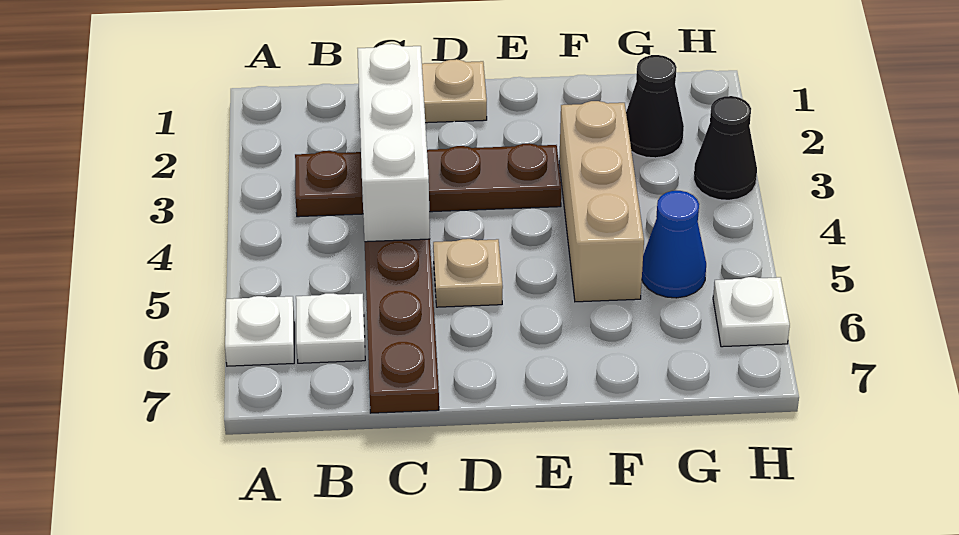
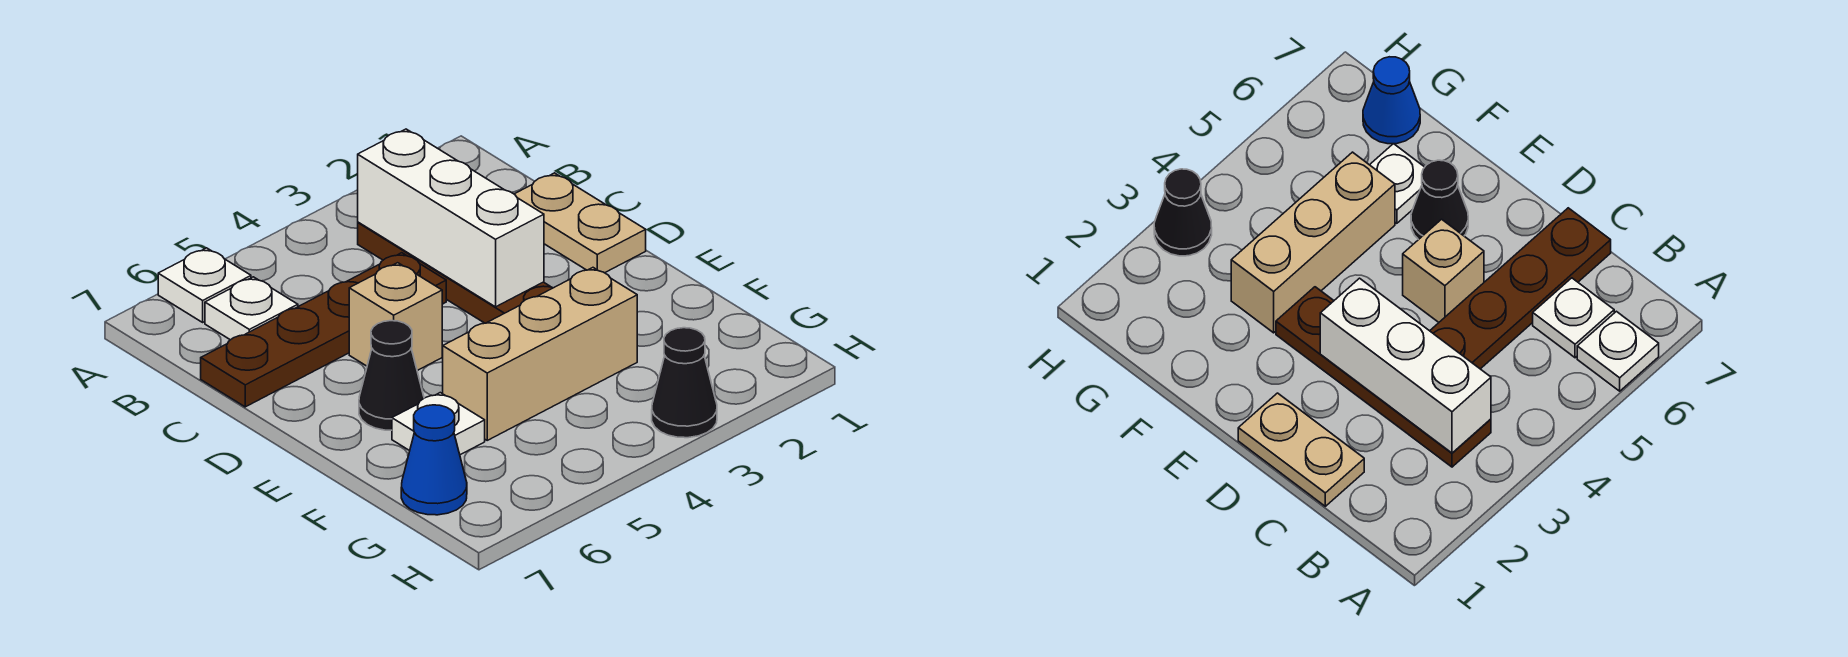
white 1x3 brick [358,44,430,242] -> white 1x3 brick turned to [358,129,544,307]
tan 1x1 plate [433,239,503,307] -> tan 1x1 brick [349,263,442,371]
black 1x1 cone [626,55,684,158] -> black 1x1 cone moved to [359,321,424,430]
blue 1x1 cone [642,191,706,298] -> blue 1x1 cone moved to [401,405,467,515]
white 1x1 plate [713,277,790,347] -> white 1x1 plate moved to [392,393,485,455]

